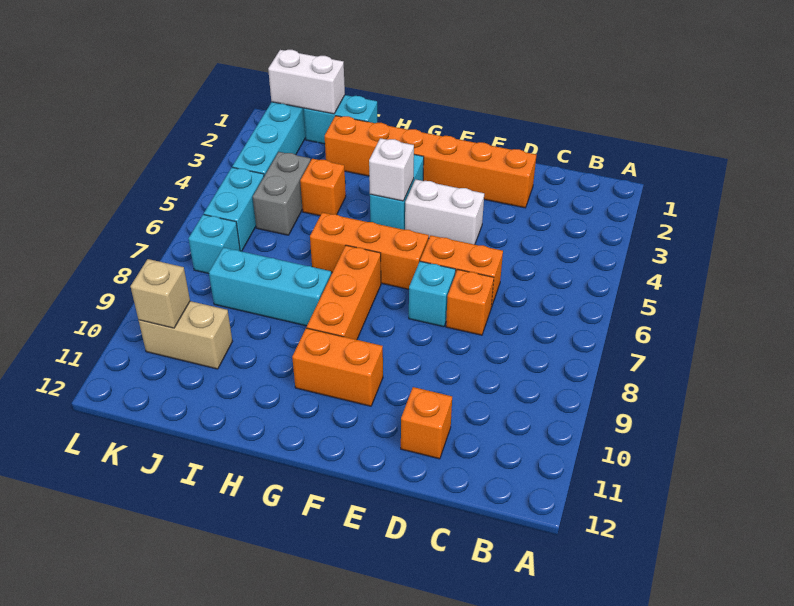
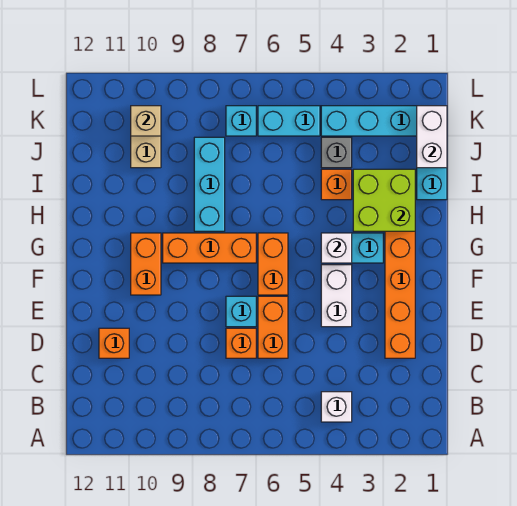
none -> white 1x1 brick [321,392,352,422]
orange 1x3 brick [310,212,429,289] -> orange 1x2 brick [258,233,288,295]
none -> lime 2x2 brick [353,169,415,231]
grey 1x2 brick [253,152,311,235] -> grey 1x1 brick [321,137,352,168]

